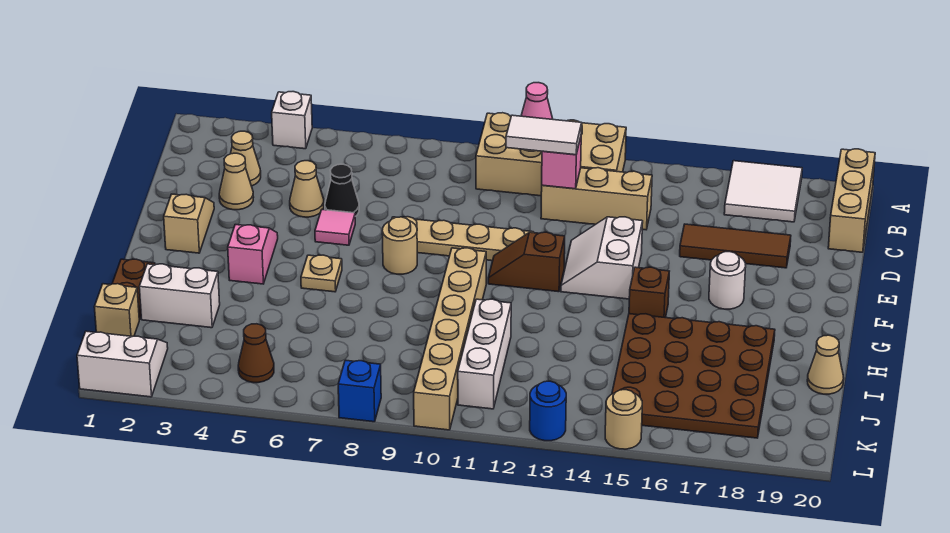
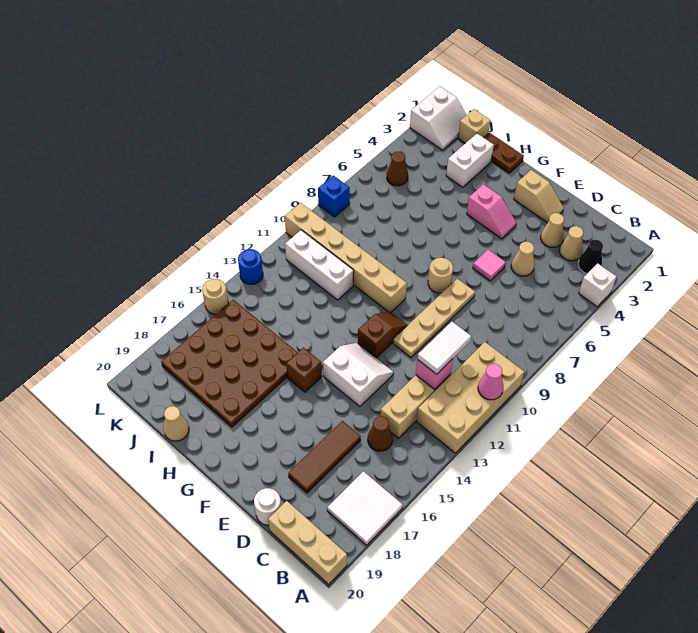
none -> brown 1x1 cone [368,416,393,451]
black 1x1 cone [325,164,359,217] -> black 1x1 cone moved to [578,240,603,273]
white 1x1 round brick [709,252,746,309] -> white 1x1 round brick moved to [254,488,281,525]
tan 1x1 plate [301,255,342,292] -> none

